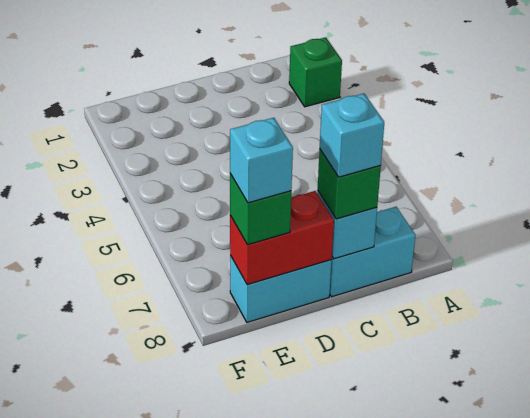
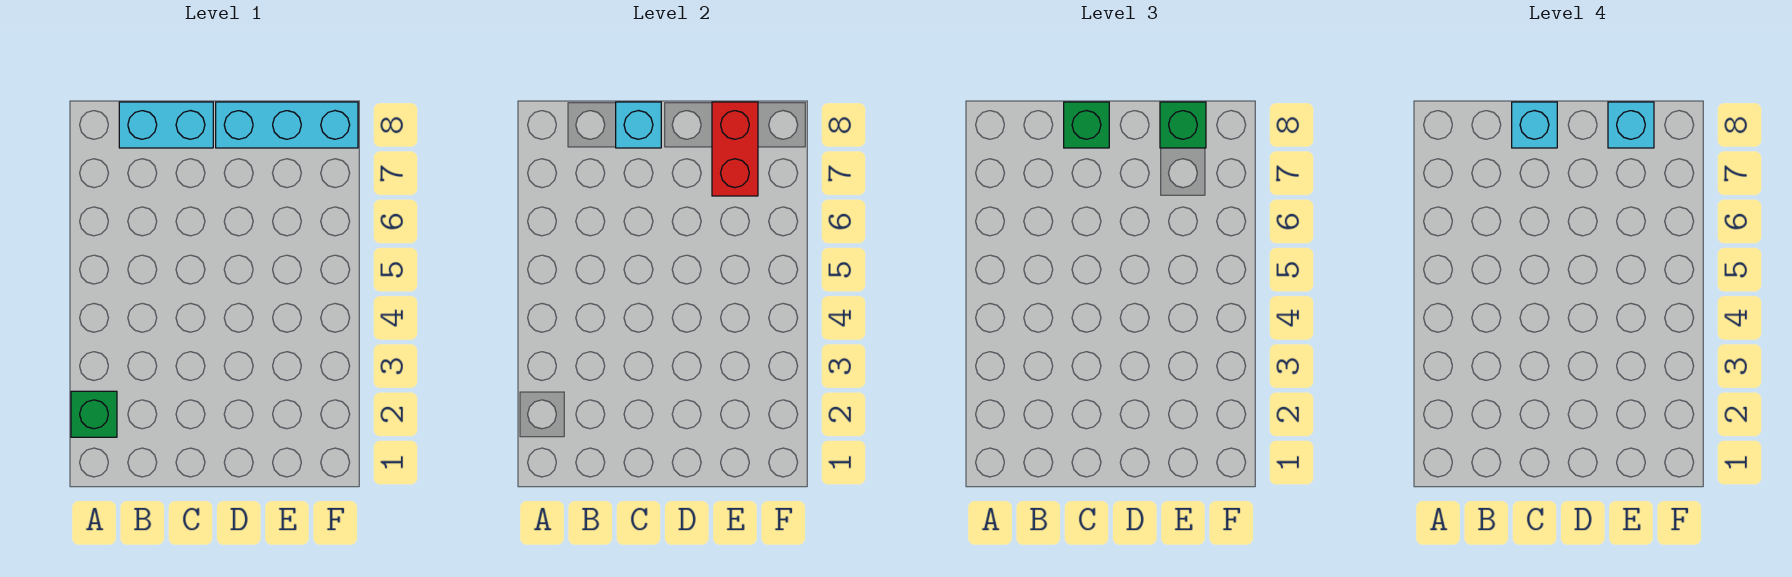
cyan 1x2 brick [230,256,332,322] -> cyan 1x3 brick [216,102,358,148]
red 1x2 brick [230,191,334,285] -> red 1x2 brick turned to [712,102,758,196]

